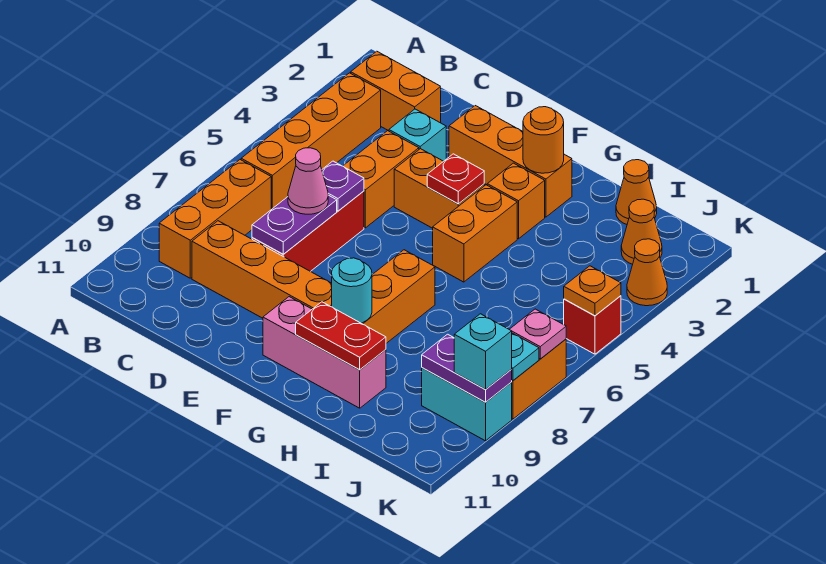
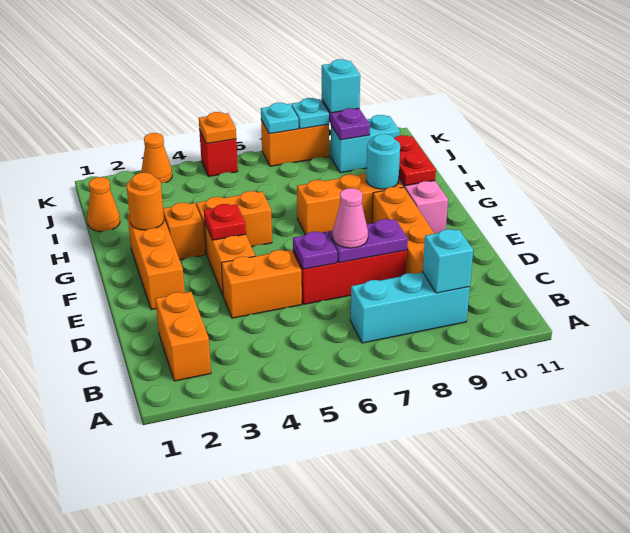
orange 1x4 brick [241,73,381,209] -> none
orange 1x3 brick [159,160,271,278] -> cyan 1x3 brick [350,272,470,343]
cyan 1x1 brick [389,109,446,161] -> cyan 1x1 brick moved to [423,229,473,293]
orange 1x1 cone [621,199,662,264] -> none
cyan 1x2 brick [422,368,512,441] -> cyan 1x2 brick turned to [331,115,400,173]
pink 1x1 plate [509,309,566,359] -> cyan 1x1 plate [261,103,299,134]

